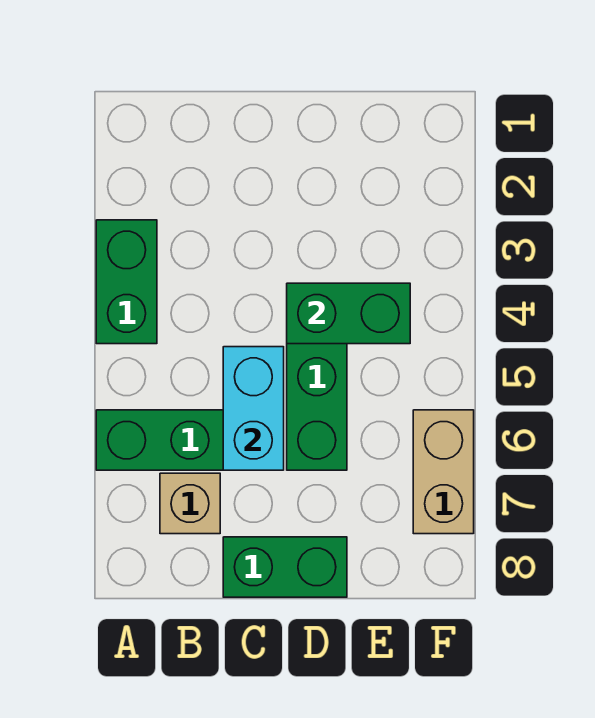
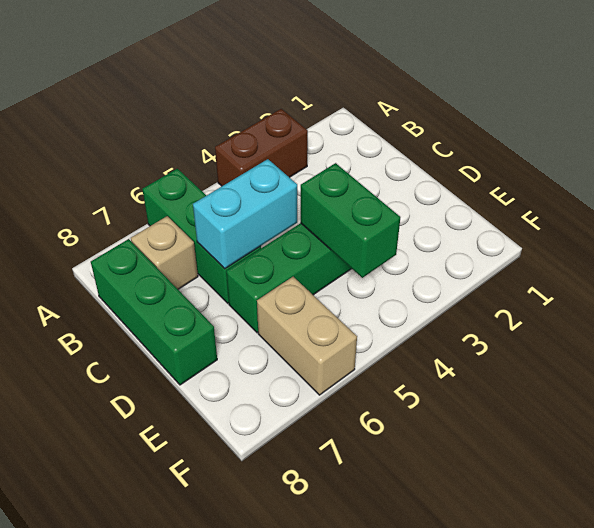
green 1x2 brick [96,220,157,344] -> brown 1x2 brick [215,109,308,186]
green 1x2 brick [223,537,347,597] -> green 1x3 brick [91,239,217,385]
tan 1x2 brick [413,410,474,534] -> tan 1x2 brick turned to [257,277,357,395]

